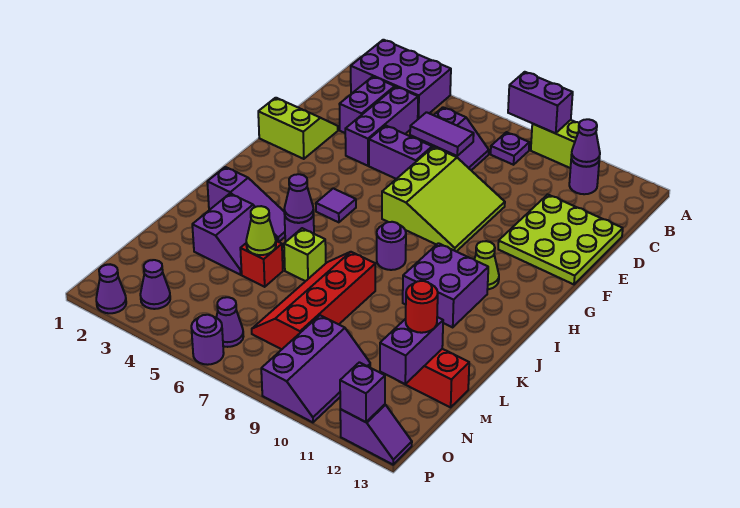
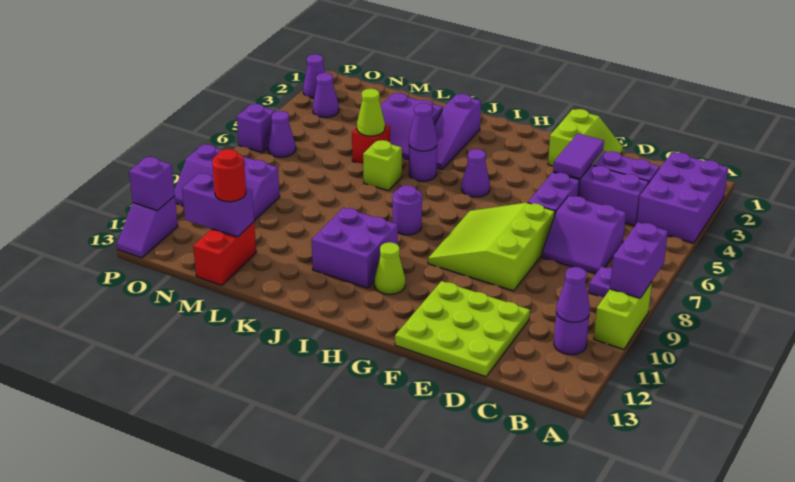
purple 1x2 tile [410,112,474,156] -> purple 1x2 tile moved to [553,133,604,179]
lime 3x3 slope [382,147,505,252] -> lime 3x3 slope turned to [428,203,555,291]
purple 1x1 tile [316,188,356,222] -> purple 1x1 cone [462,149,490,197]
red 2x4 slope [252,252,375,350] -> none
purple 1x1 round brick [191,315,224,365] -> purple 1x1 brick [237,104,275,152]

